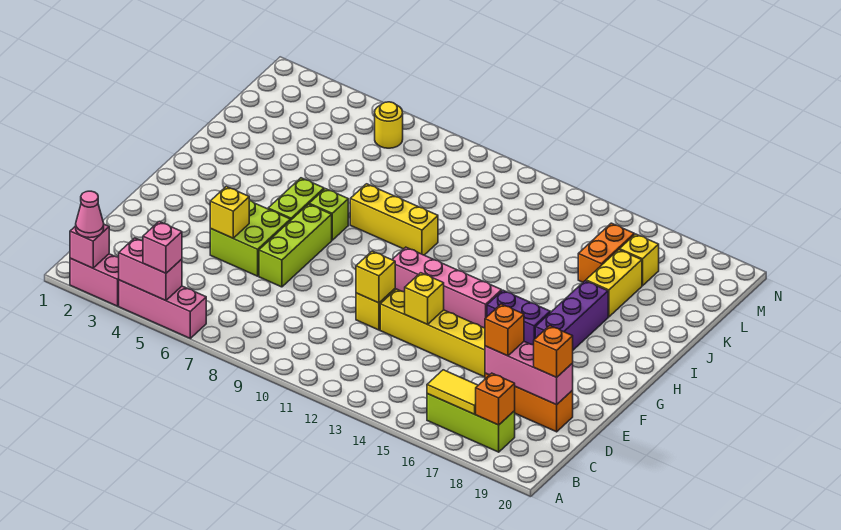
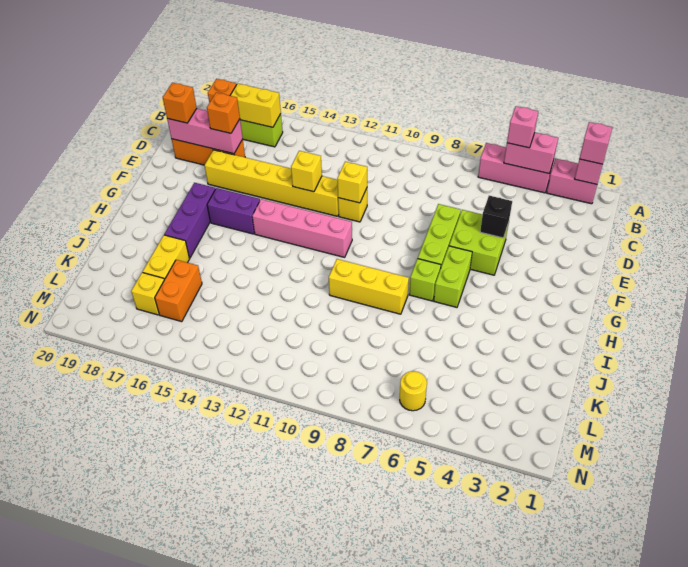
pink 1x1 cone [76,191,104,238] -> pink 1x1 brick [579,122,612,164]
yellow 1x2 tile [427,370,478,414] -> yellow 1x2 brick [230,84,281,127]
yellow 1x1 brick [210,186,249,238] -> black 1x1 brick [480,196,512,238]

